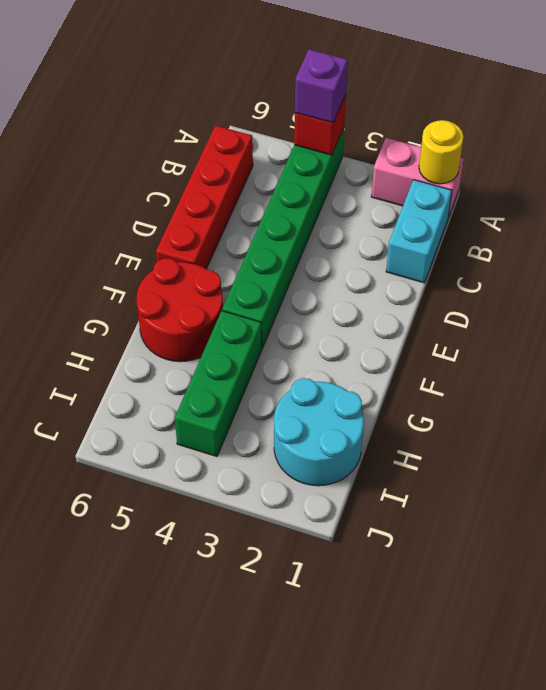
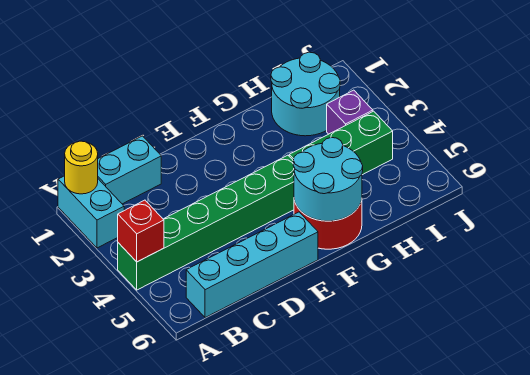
pink 1x2 brick [371,138,464,218] -> cyan 1x2 brick [58,176,124,248]
purple 1x1 brick [295,49,348,123] -> purple 1x1 brick moved to [327,90,373,134]
red 1x4 brick [156,125,253,269] -> cyan 1x4 brick [186,212,318,318]
none -> cyan 2x2 round brick [293,138,363,221]

